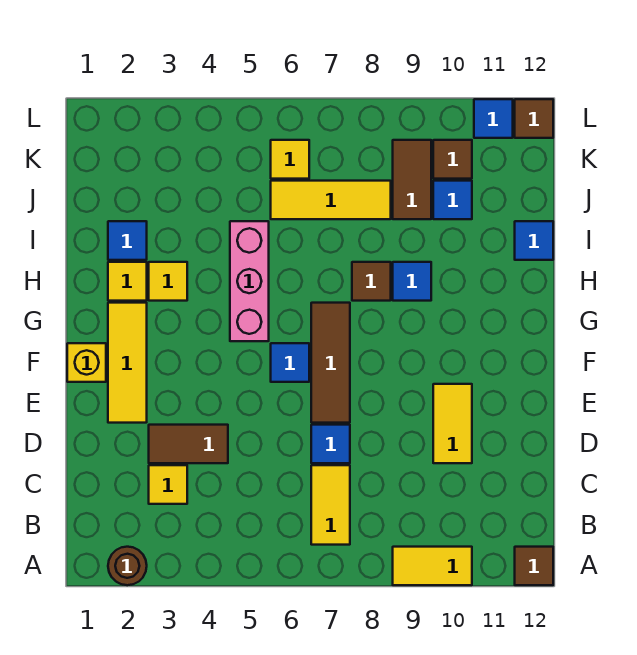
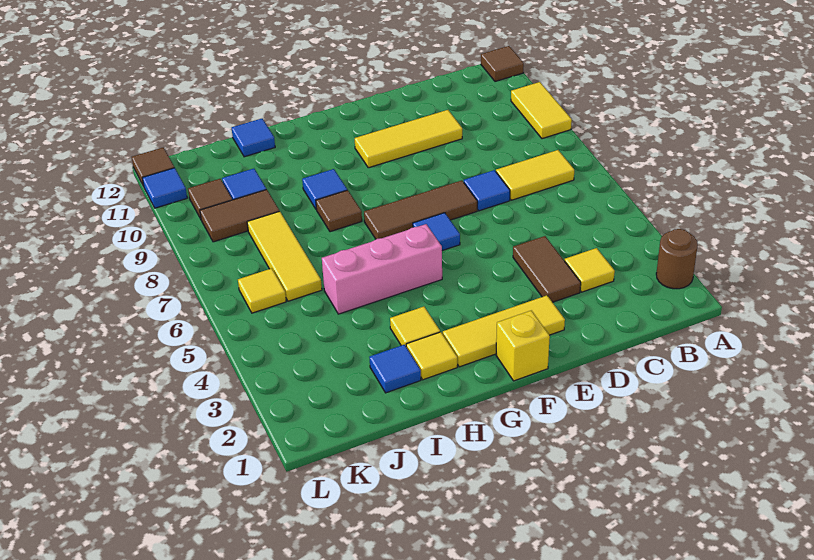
yellow 1x2 tile [433,384,472,463] -> yellow 1x3 tile [355,110,462,168]

